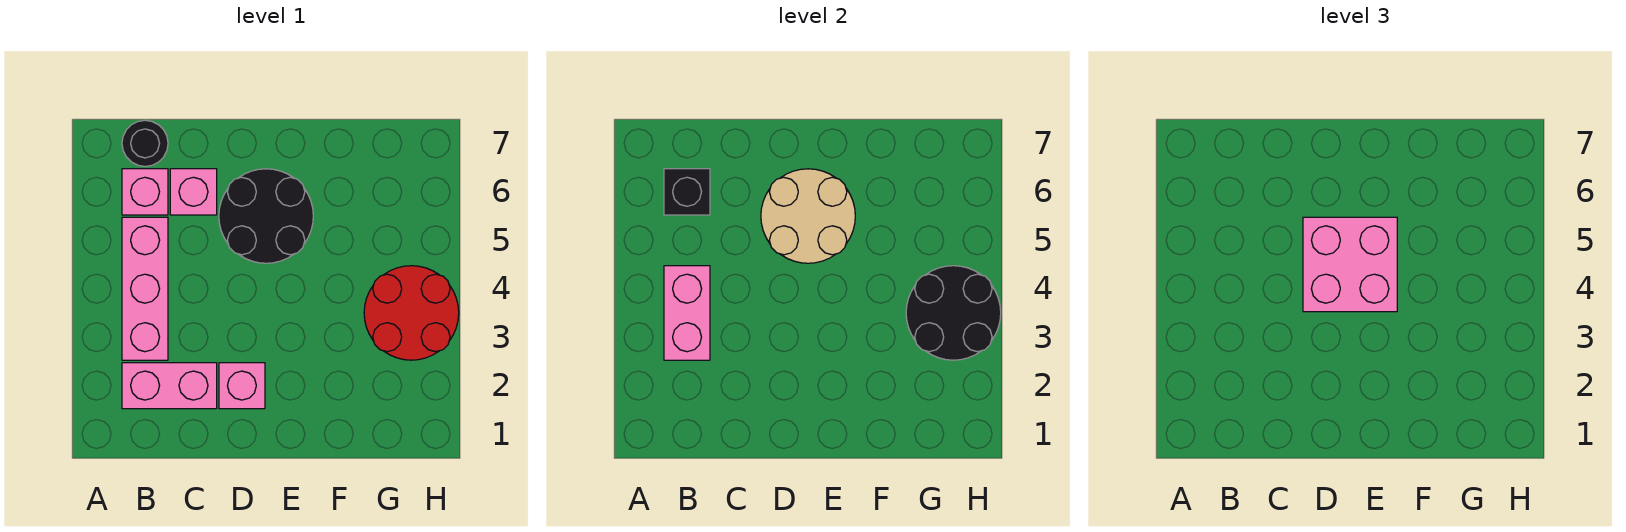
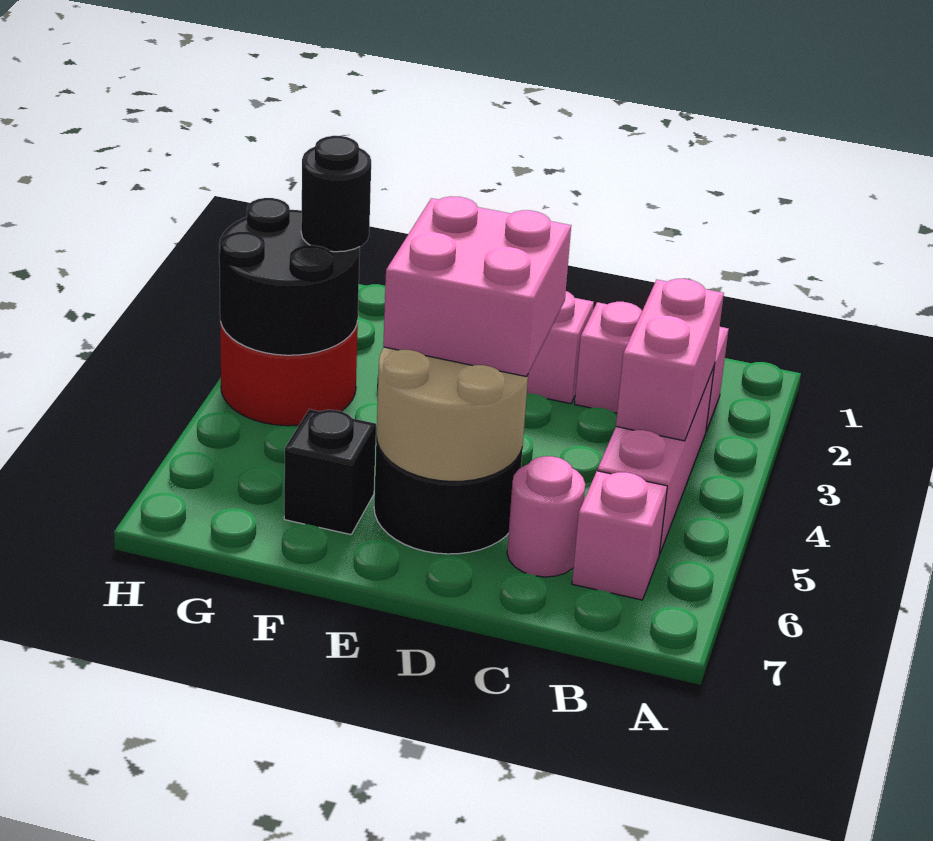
black 1x1 brick [664,169,710,215] -> black 1x1 brick moved to [284,409,376,535]
black 1x1 round brick [122,120,168,166] -> black 1x1 round brick moved to [301,136,371,252]
pink 1x1 brick [170,169,217,215] -> pink 1x1 round brick [507,456,585,577]

